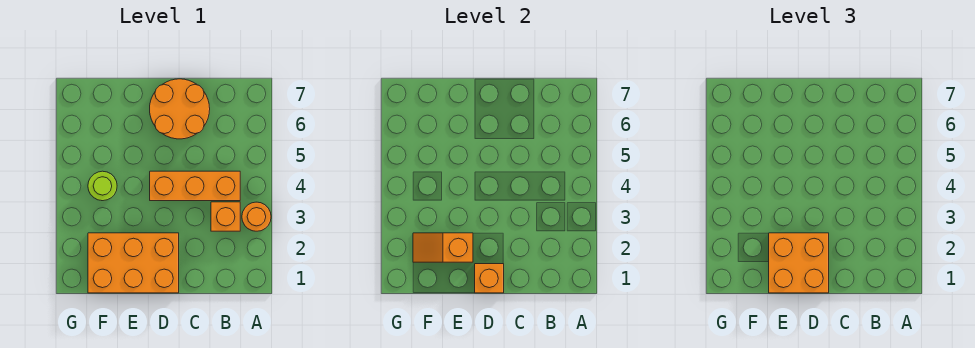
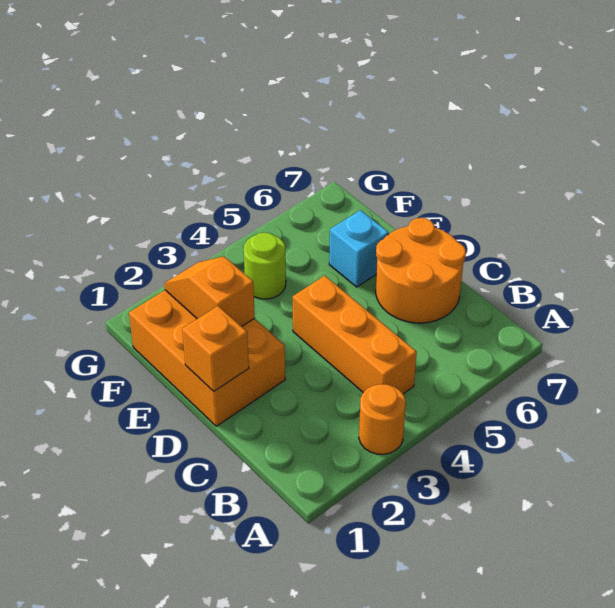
orange 1x1 brick [211,202,240,231] -> none
orange 2x2 brick [769,233,829,293] -> none
none -> cyan 1x1 brick [329,210,389,287]

